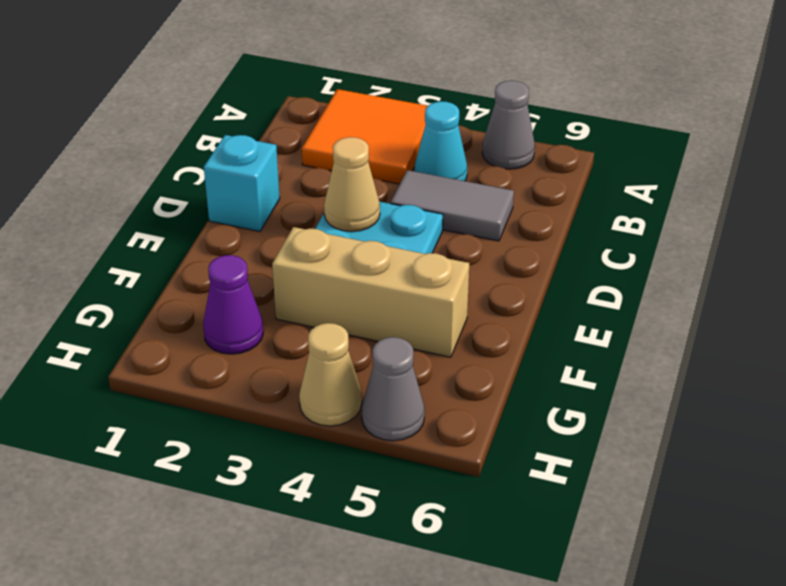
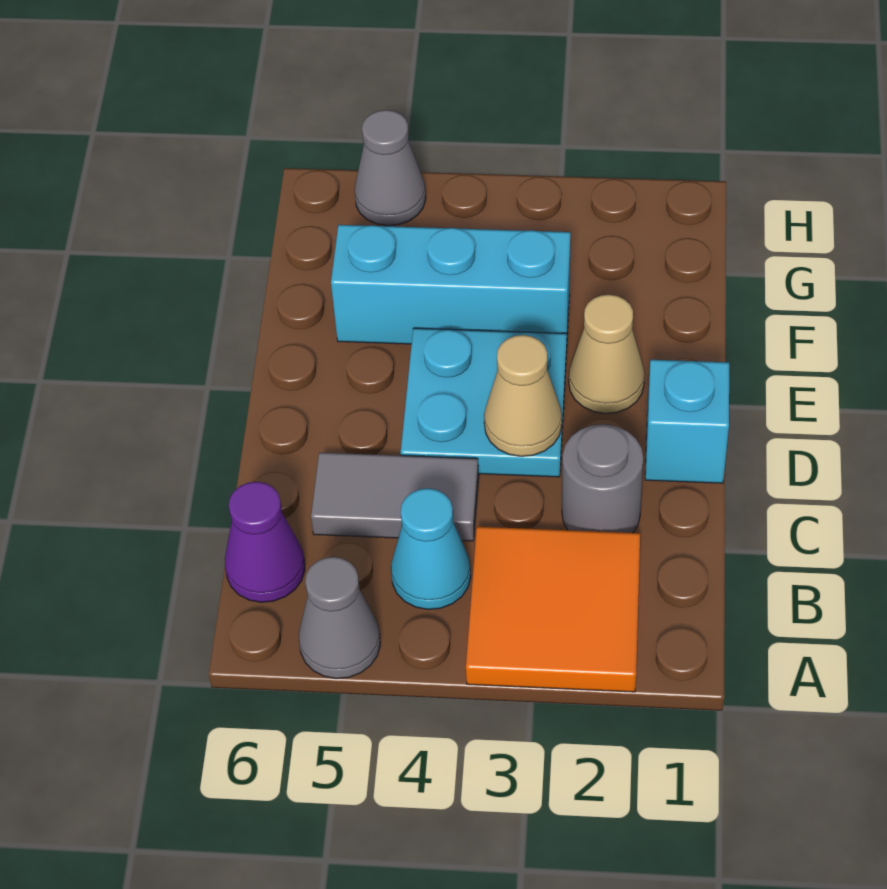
none -> grey 1x1 round brick [562,424,643,533]
tan 1x3 brick [272,227,469,357] -> cyan 1x3 brick [331,225,570,344]
purple 1x1 cone [203,255,263,354] -> purple 1x1 cone moved to [225,482,305,602]
tan 1x1 cone [299,323,362,426] -> tan 1x1 cone moved to [569,295,645,414]

